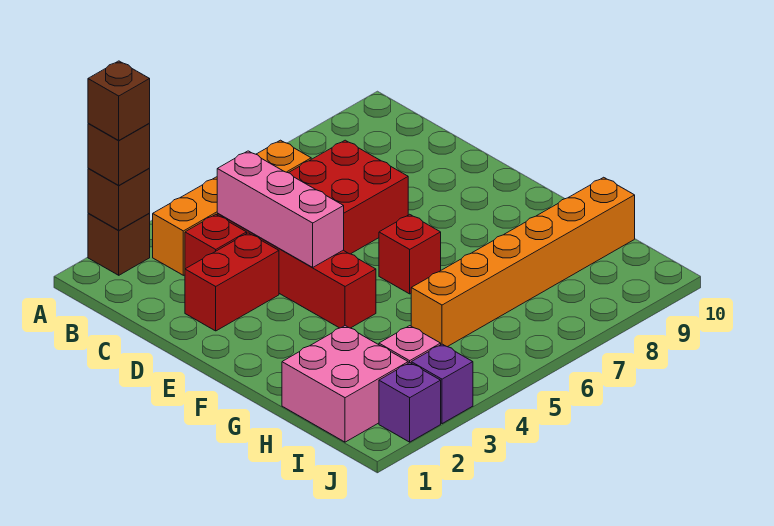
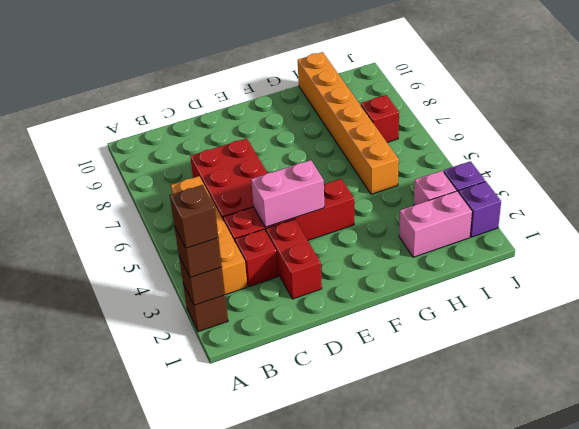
pink 1x3 brick [217,151,344,268] -> pink 1x2 brick [251,160,324,227]
red 1x1 brick [379,214,441,294] -> red 1x1 brick moved to [361,95,399,142]
pink 2x2 brick [282,326,408,442] -> pink 1x2 brick [399,191,472,257]

